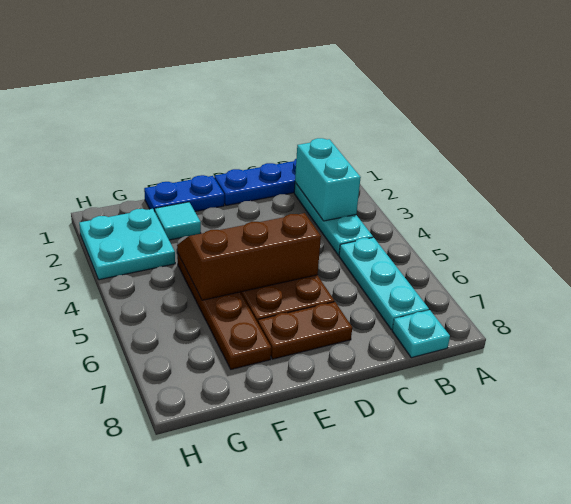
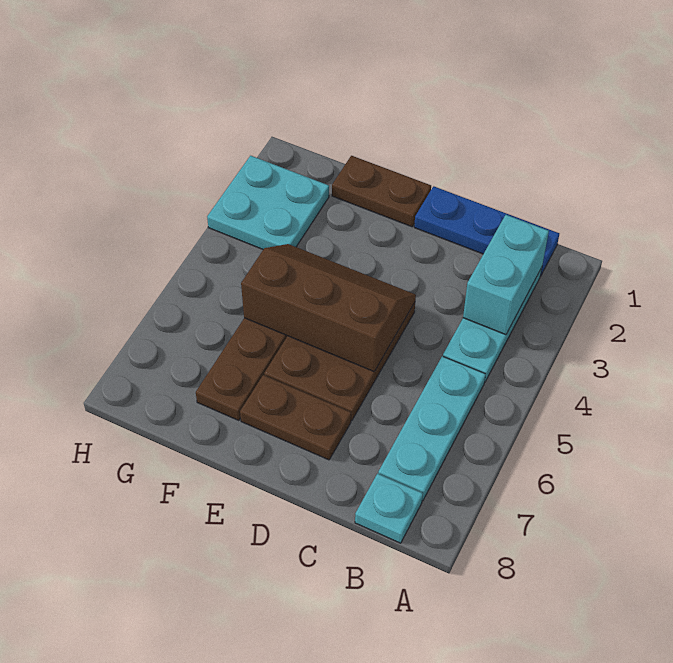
blue 1x2 plate [144,175,224,211] -> brown 1x2 plate [332,156,431,227]
cyan 1x1 tile [155,202,201,240] -> none

